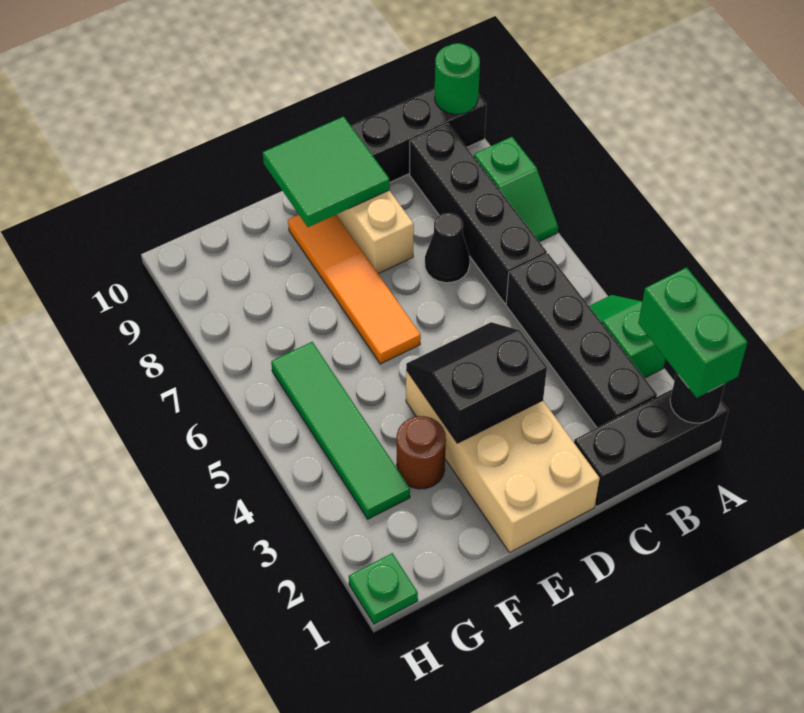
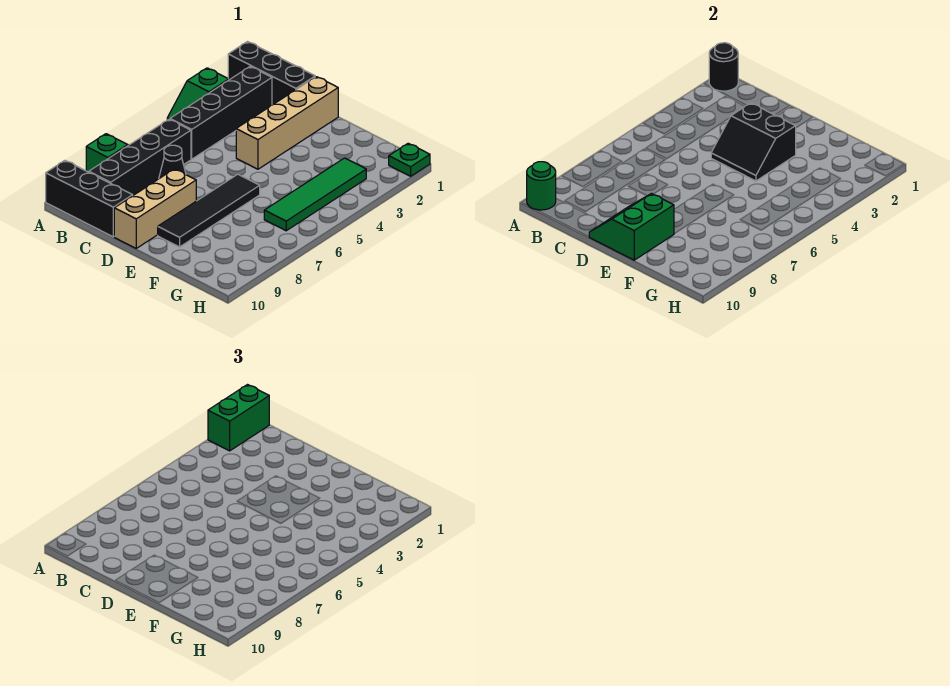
tan 2x4 brick [406,371,600,552] -> tan 1x4 brick [236,77,338,169]
green 2x2 tile [263,116,390,227] -> green 2x2 slope [589,194,674,260]
orange 1x4 tile [288,215,421,364] -> black 1x4 tile [158,174,260,247]
brown 1x1 round brick [397,416,446,489] -> none

